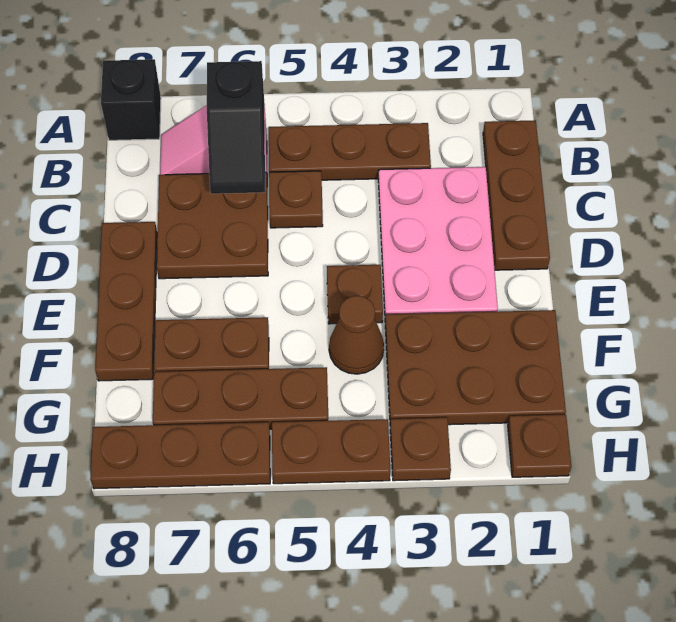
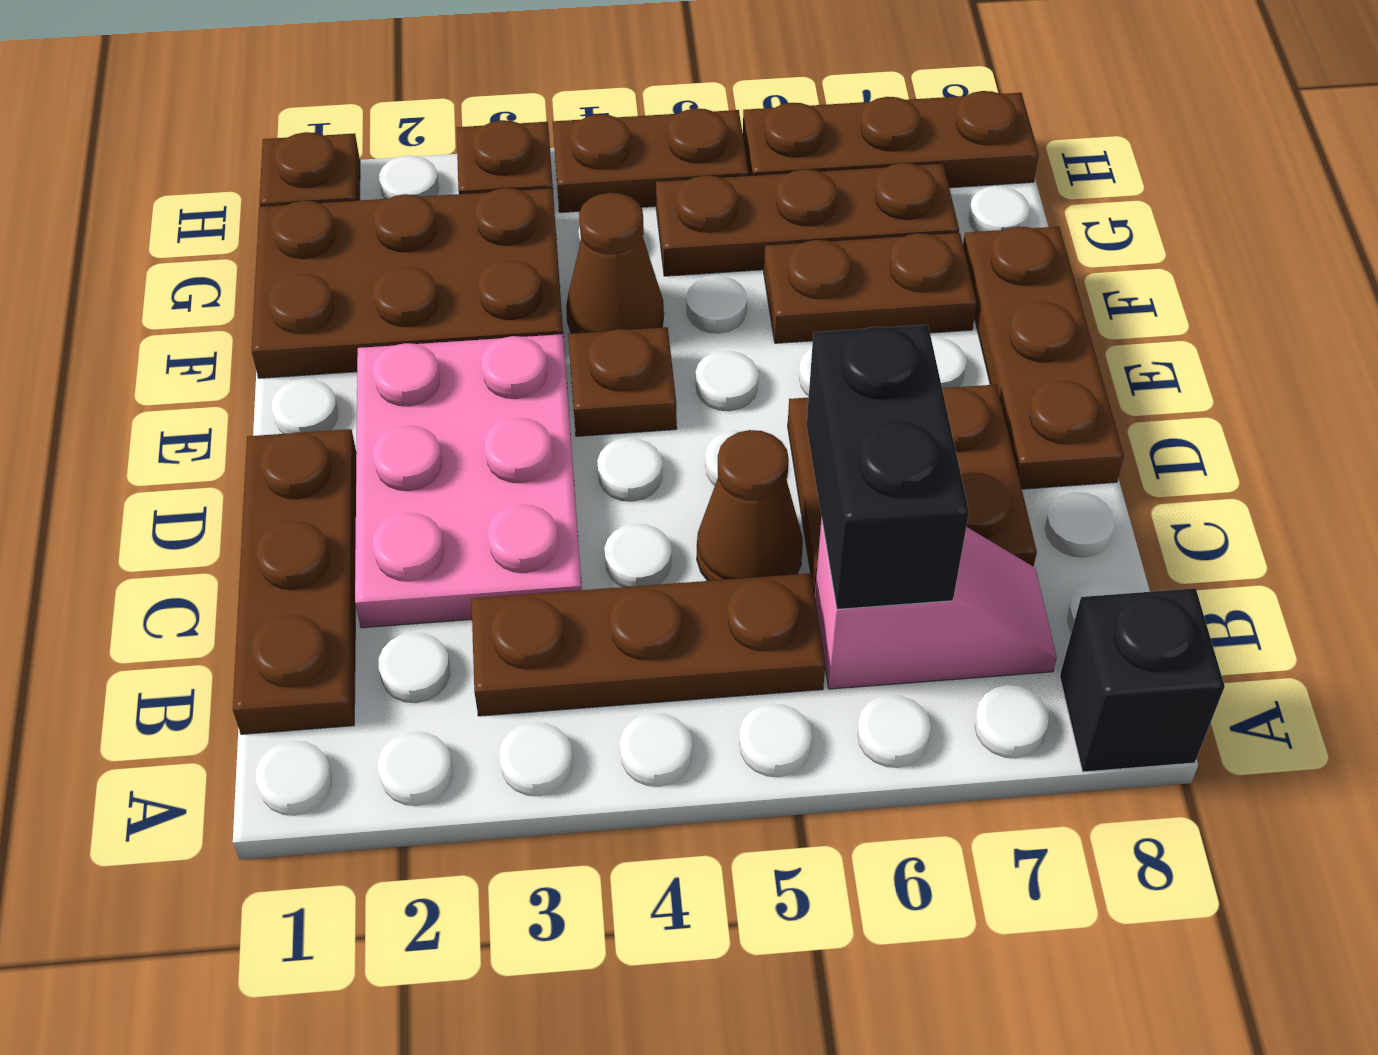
black 1x2 slope [207,61,265,194] -> black 1x2 brick [807,325,969,609]
brown 1x1 plate [269,171,323,228] -> brown 1x1 cone [697,430,803,581]

